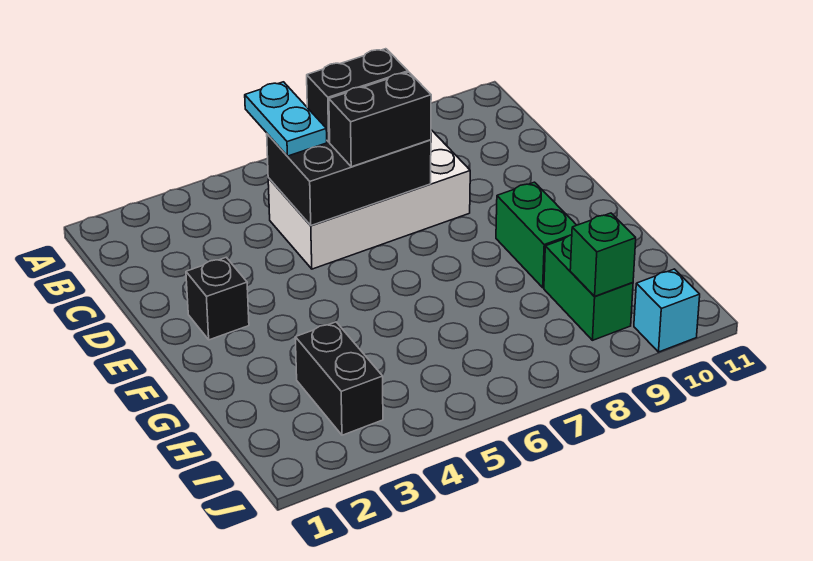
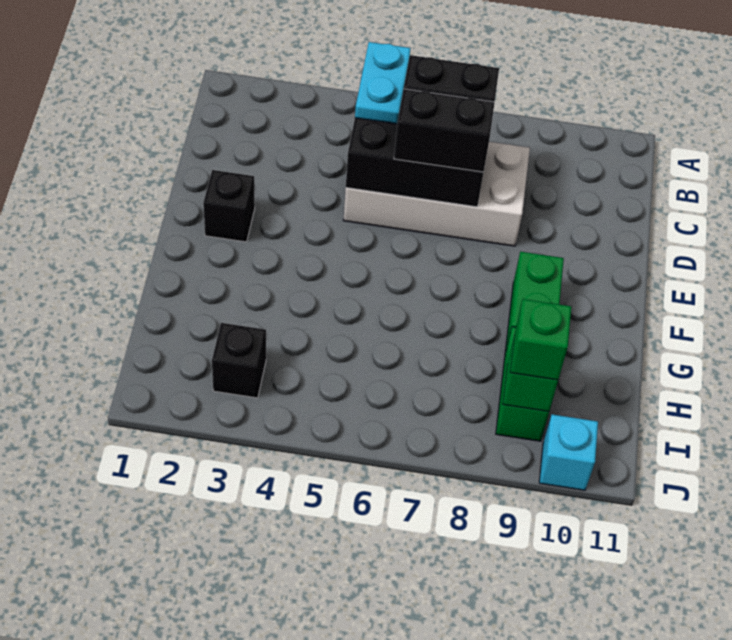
black 1x2 brick [295,322,383,435] -> black 1x1 brick [212,323,266,398]
none -> green 1x1 brick [510,299,571,380]

